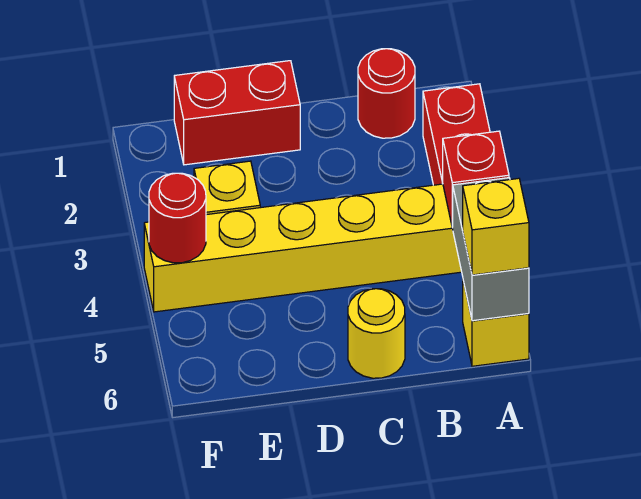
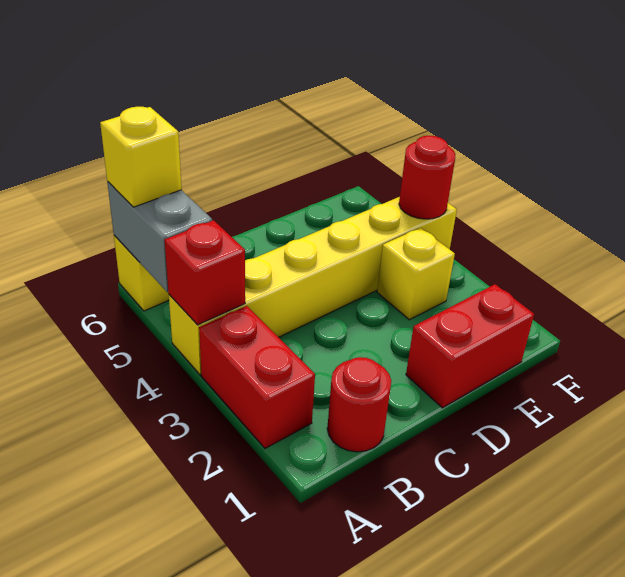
yellow 1x1 round brick [348,289,405,378] -> none

